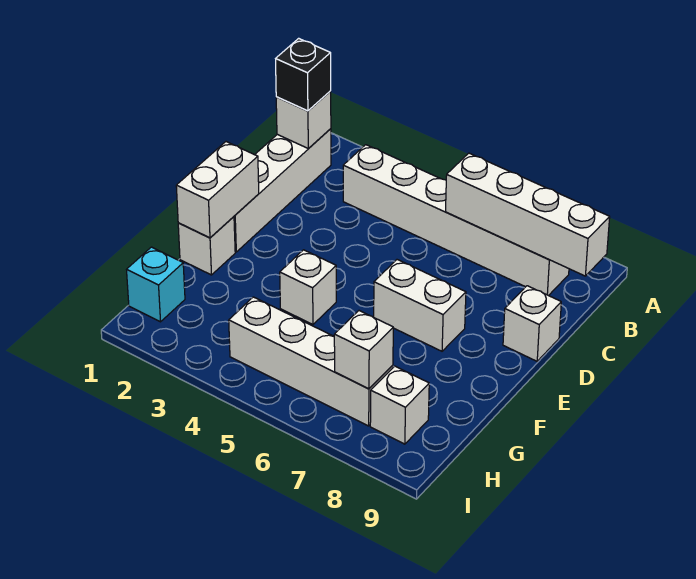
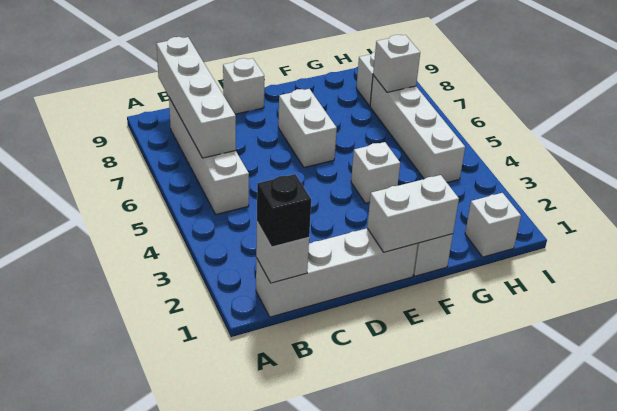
white 1x6 brick [343,145,569,296] -> white 1x4 brick [169,98,249,214]
cyan 1x1 brick [127,247,185,322] -> white 1x1 brick [465,193,521,257]

